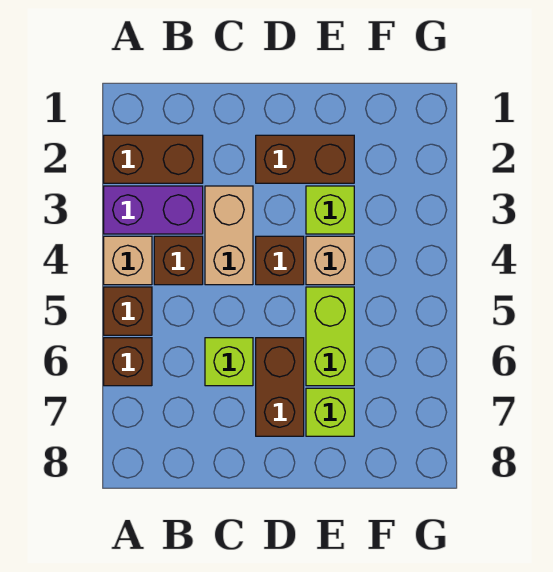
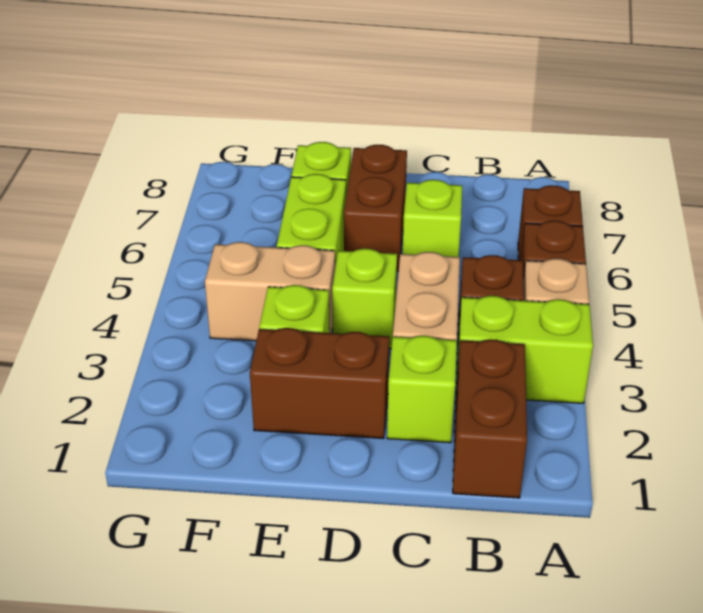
brown 1x2 brick [104,135,203,183] -> brown 1x2 brick turned to [453,339,527,498]
purple 1x2 brick [104,186,203,234] -> lime 1x2 brick [456,296,593,403]
none -> lime 1x1 brick [387,336,457,443]
brown 1x1 brick [256,236,304,285] -> lime 1x1 brick [332,249,397,349]
tan 1x1 brick [306,236,354,285] -> tan 1x2 brick [205,242,335,341]

